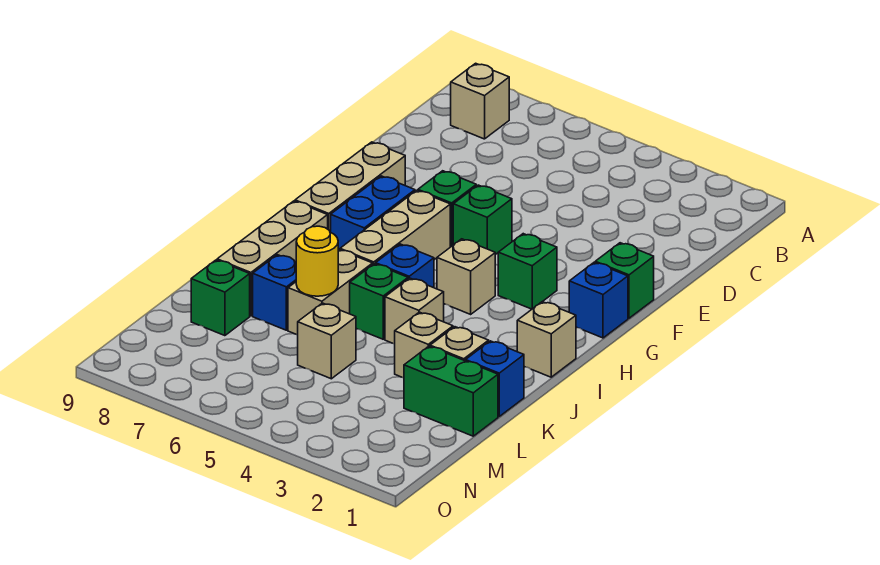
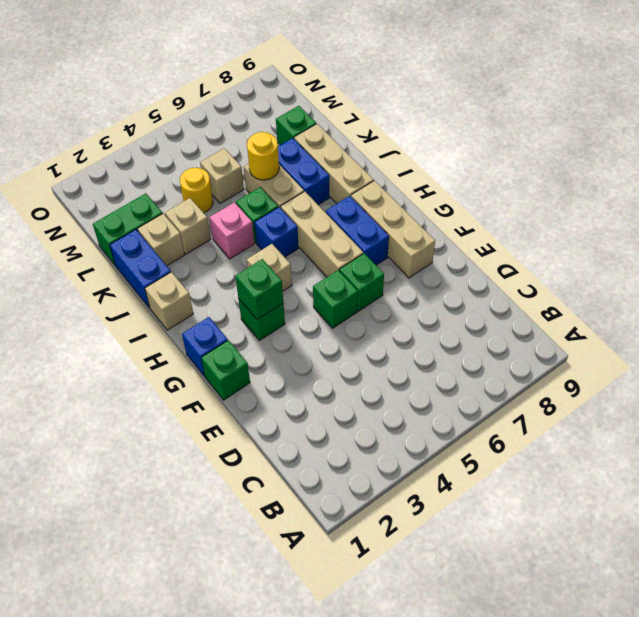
tan 1x1 brick [451,63,509,139] -> none
none -> green 1x1 brick [235,259,283,320]
tan 1x1 brick [385,278,444,344] -> pink 1x1 brick [209,202,254,259]
blue 1x1 brick [466,341,524,416] -> blue 1x2 brick [110,230,171,308]
blue 1x1 brick [253,255,296,330] -> blue 1x2 brick [278,138,329,205]
none -> yellow 1x1 round brick [180,168,213,213]

